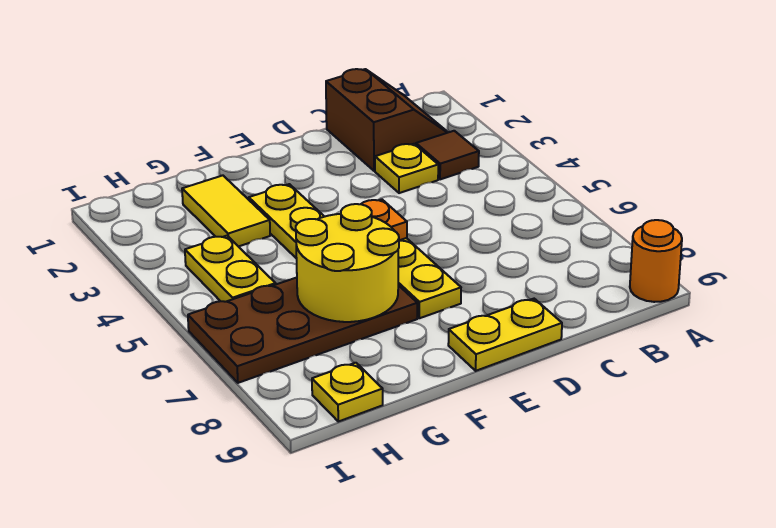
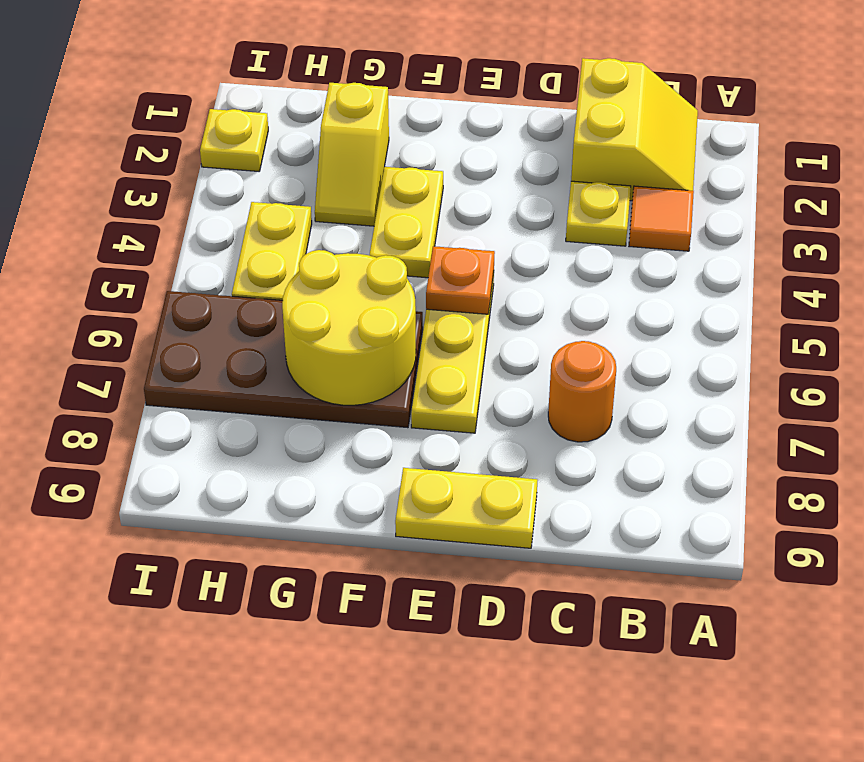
orange 1x1 round brick [630,220,682,302] -> orange 1x1 round brick moved to [548,341,616,442]
brown 2x2 slope [326,69,448,171] -> yellow 2x2 slope [571,58,698,201]
brown 1x1 tile [416,131,479,179] -> orange 1x1 tile [629,186,694,251]
yellow 1x2 tile [182,175,270,247] -> yellow 1x2 slope [315,83,389,226]
yellow 1x1 plate [312,363,383,422] -> yellow 1x1 plate moved to [200,109,268,171]

